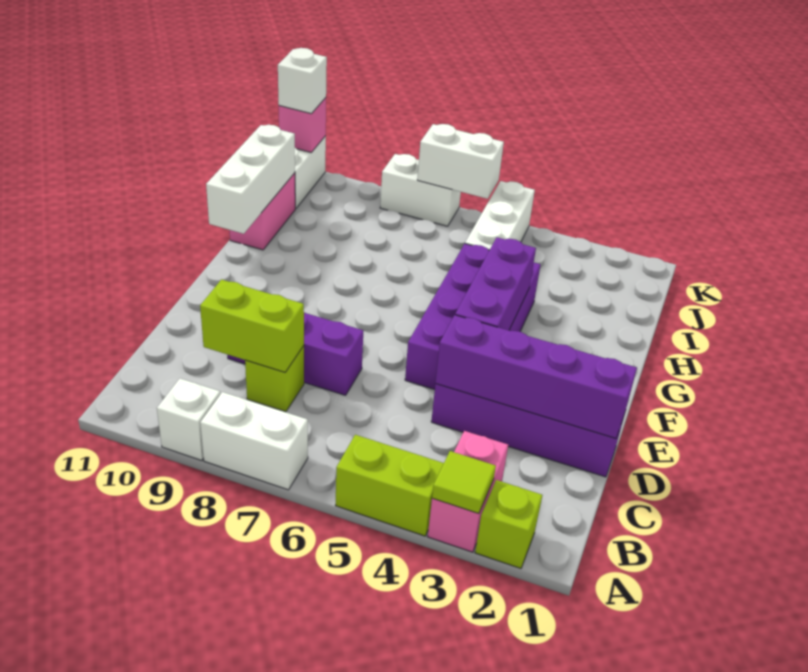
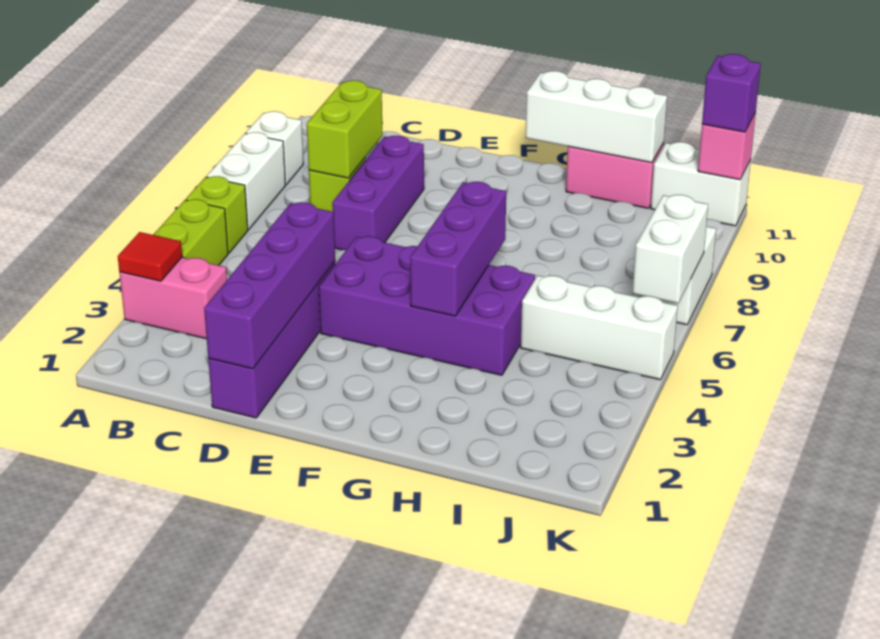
lime 1x1 brick [475,480,542,568] -> lime 1x1 brick moved to [186,176,248,253]
lime 1x1 tile [432,451,496,513] -> red 1x1 tile [118,232,182,281]
purple 1x3 brick [455,237,536,330] -> purple 1x3 brick turned to [410,182,506,316]
white 1x1 brick [278,48,327,114] -> purple 1x1 brick [702,54,761,132]

